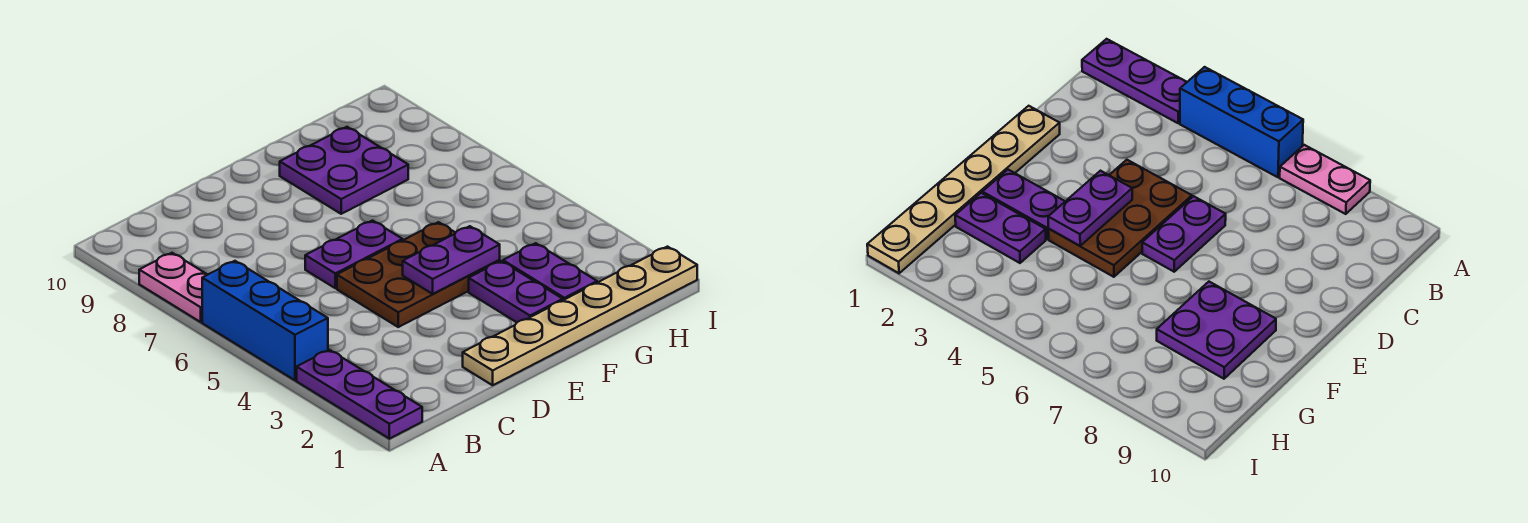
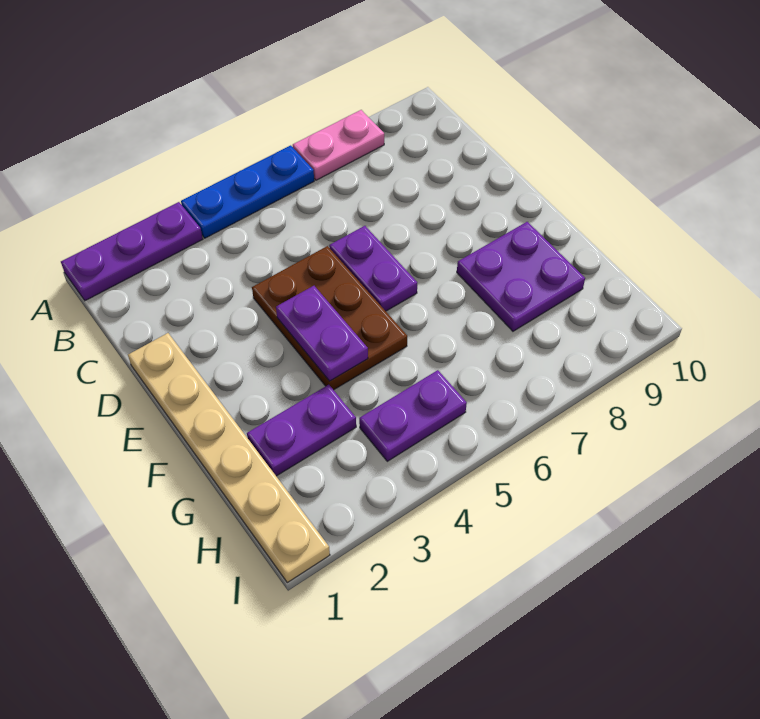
blue 1x3 brick [202,261,328,380] -> blue 1x3 plate [181,145,314,238]
purple 1x2 plate [469,261,563,322] -> purple 1x2 plate moved to [359,370,467,461]

